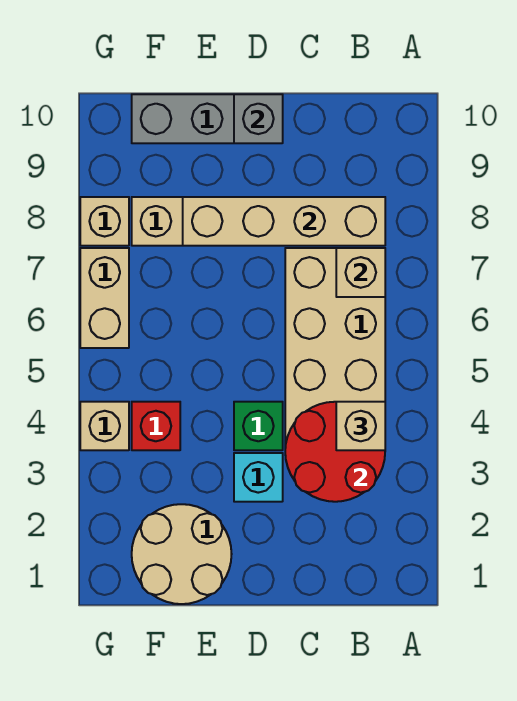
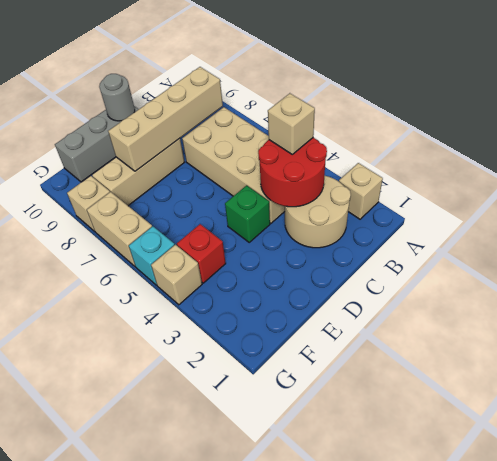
tan 1x1 brick [336,248,385,297] -> tan 1x1 brick moved to [339,163,383,219]
cyan 1x1 brick [234,453,283,502] -> cyan 1x1 brick moved to [129,226,175,285]
grey 1x1 brick [234,94,283,143] -> grey 1x1 round brick [99,74,135,121]
tan 2x2 round brick [132,504,232,604] -> tan 2x2 round brick moved to [285,175,351,248]

